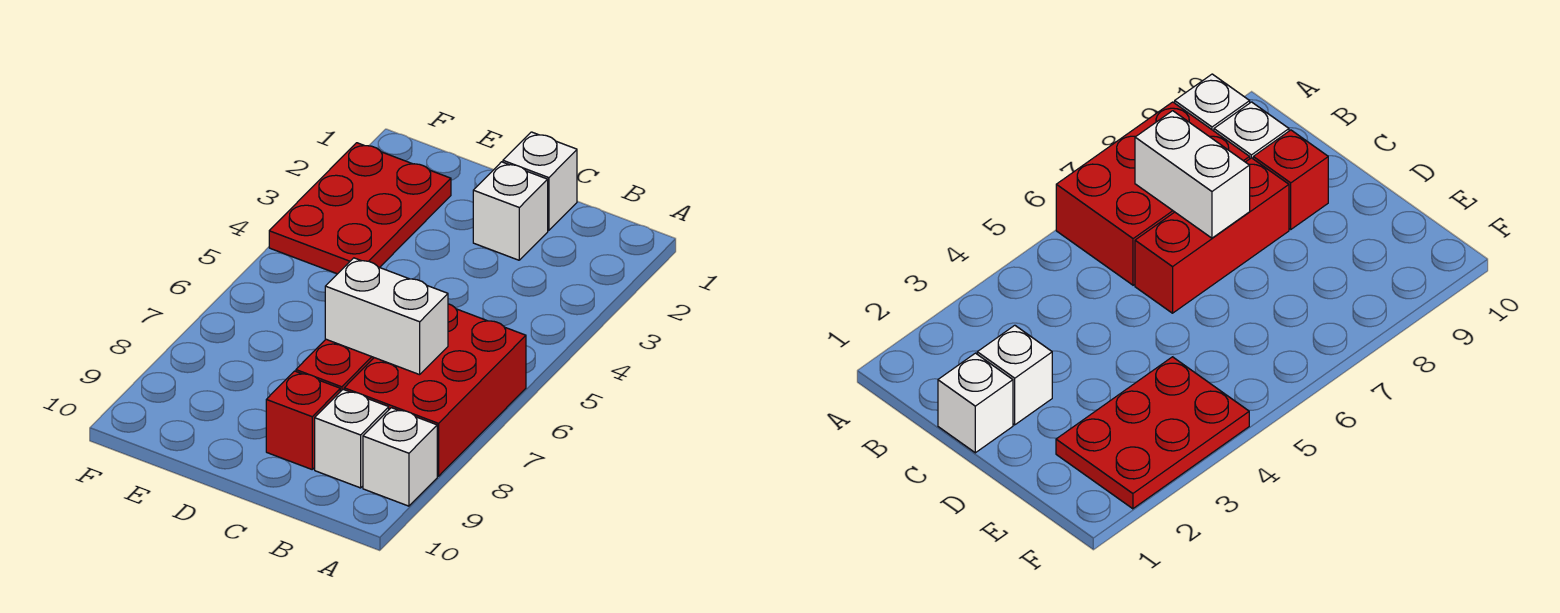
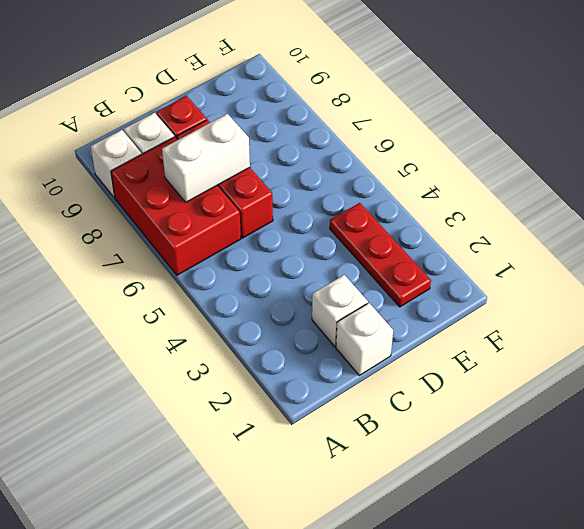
red 2x3 plate [269,143,451,274] -> red 1x3 plate [330,203,431,307]

